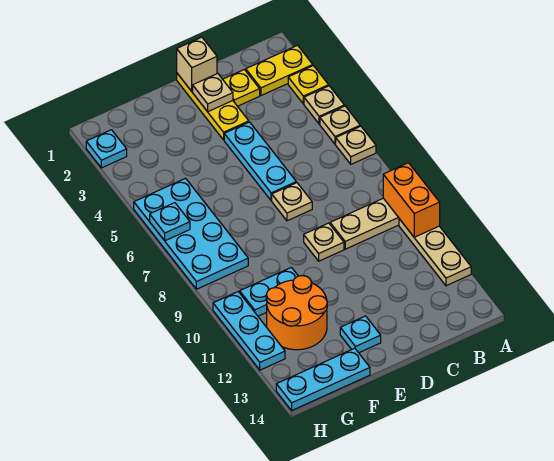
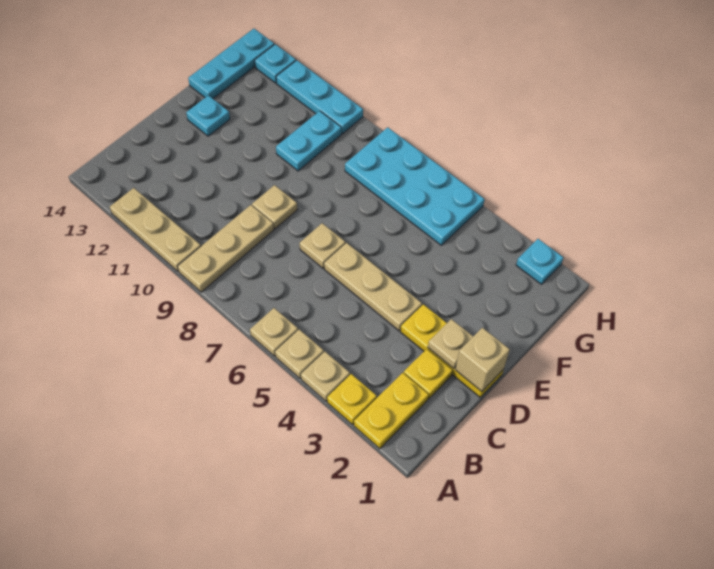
orange 1x2 brick [383,163,440,237] -> none
cyan 1x3 plate [224,122,296,201] -> tan 1x3 plate [324,243,422,331]
orange 2x2 round brick [266,276,327,350] -> none
cyan 1x1 plate [150,203,190,241] -> cyan 1x1 plate moved to [255,44,296,83]

